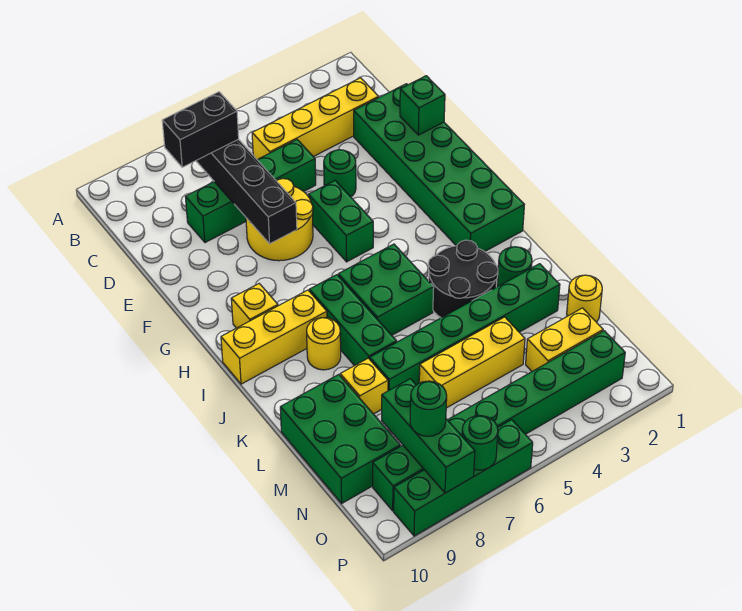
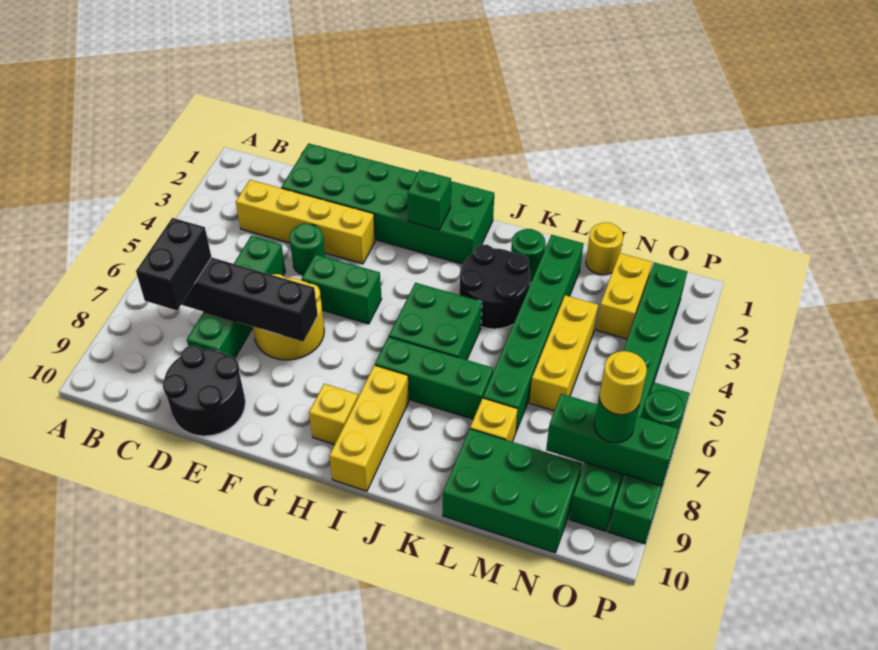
yellow 1x4 brick [252,78,379,160] -> yellow 1x4 brick turned to [236,180,375,264]
none -> black 2x2 round brick [163,346,245,436]
green 1x1 brick [400,76,445,135] -> green 1x1 brick moved to [407,170,451,230]
yellow 1x1 round brick [307,318,341,370] -> yellow 1x1 round brick moved to [599,351,647,415]

